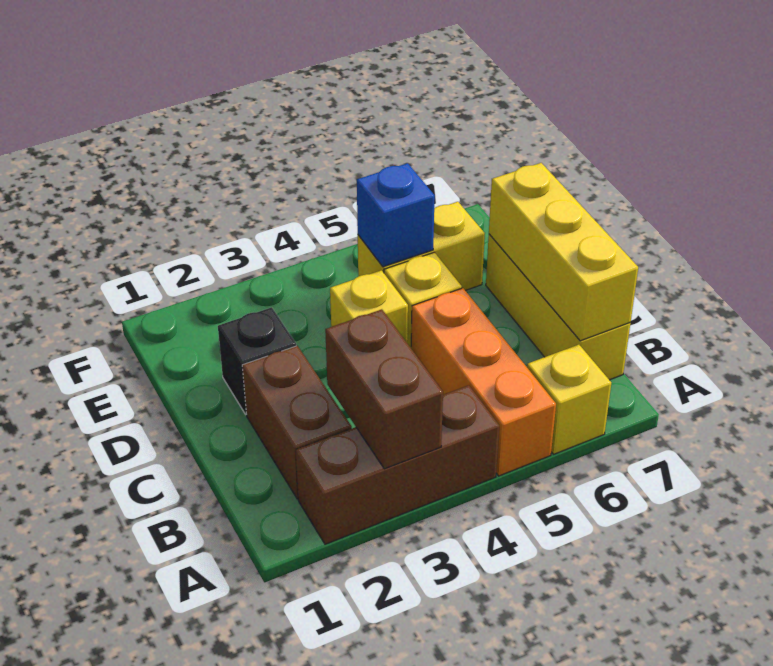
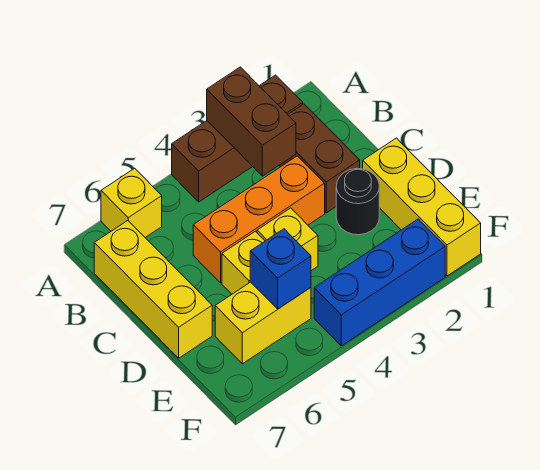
orange 1x3 brick [411,288,556,476] -> orange 1x3 brick turned to [193,156,325,283]
yellow 1x3 brick [489,163,638,341] -> yellow 1x3 brick moved to [363,138,481,276]
black 1x1 brick [218,307,296,414] -> black 1x1 round brick [336,169,379,235]
none -> blue 1x3 brick [314,219,445,346]

